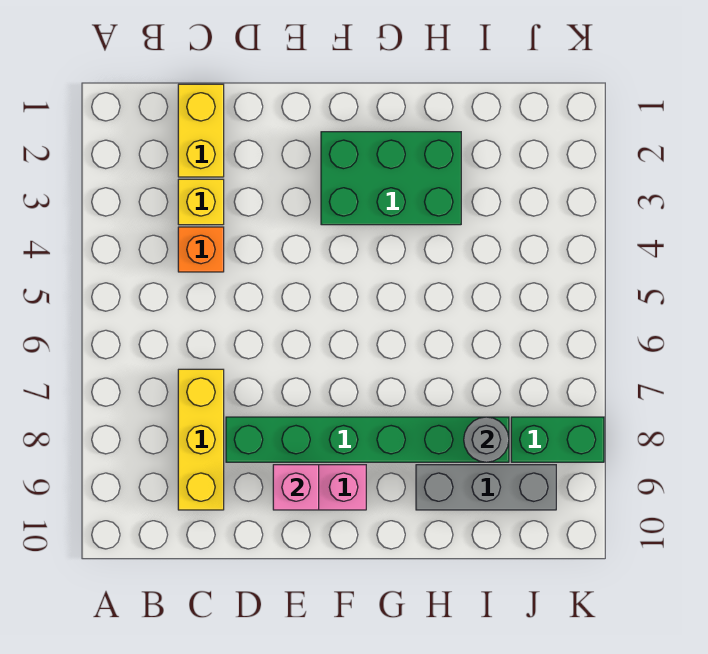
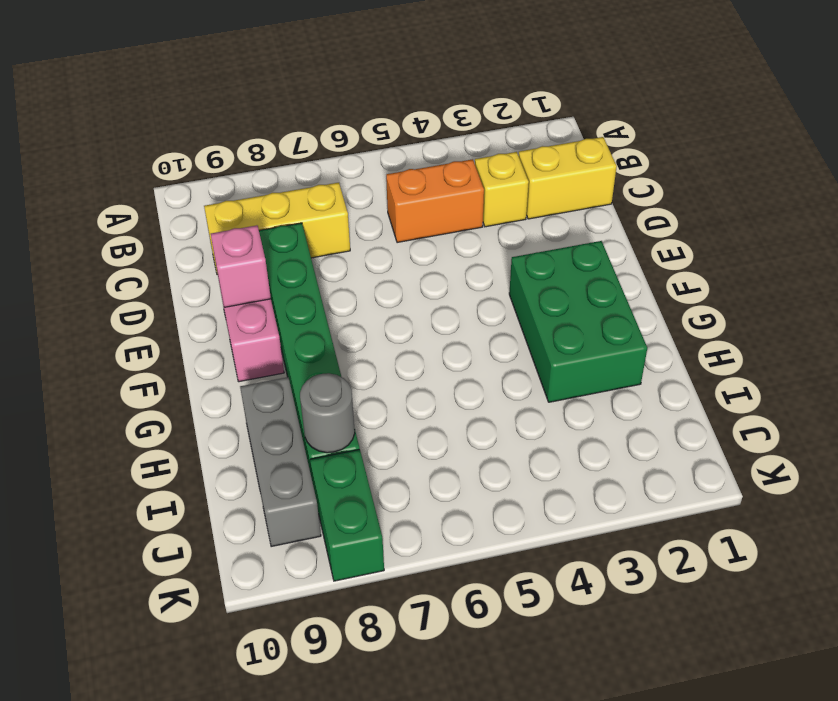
orange 1x1 brick [178,227,224,272] -> orange 1x2 brick [386,159,484,243]

